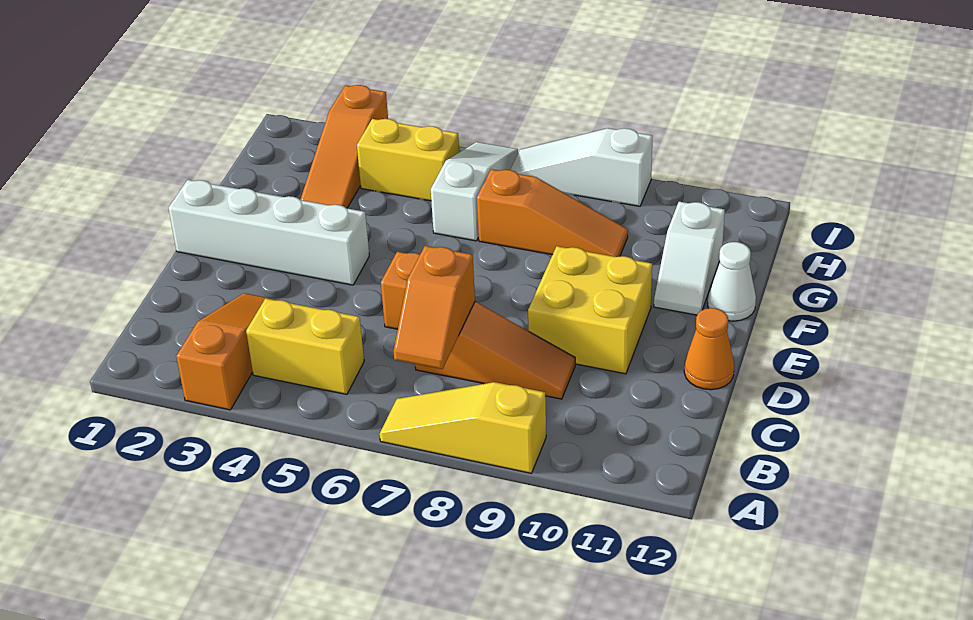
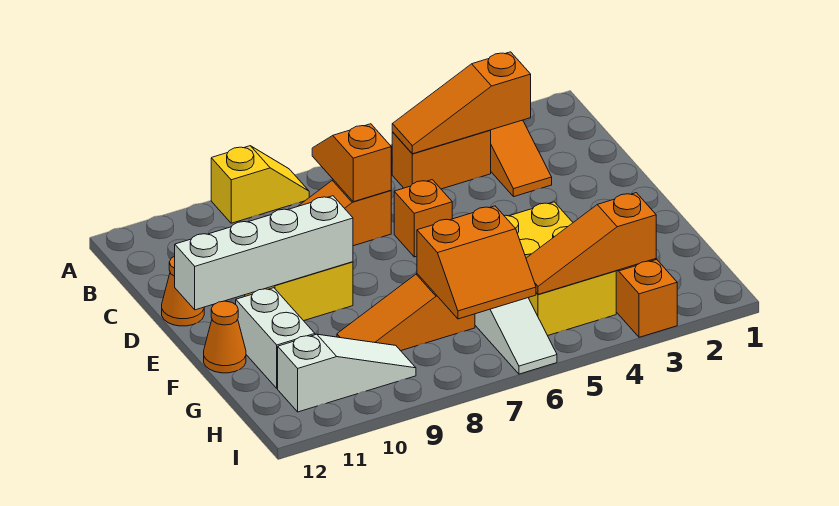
yellow 1x3 slope [380,382,546,473] -> yellow 1x2 slope [211,146,309,223]
none -> orange 1x3 slope [392,52,531,154]
yellow 1x2 brick [246,299,364,394] -> orange 1x2 brick [392,130,491,189]
white 1x4 brick [169,180,369,285] -> white 1x4 brick moved to [175,196,353,310]
white 1x2 slope [654,202,725,315] -> white 1x2 brick [235,288,315,388]
white 1x1 cone [708,242,756,321] -> orange 1x1 cone [204,301,246,373]
none -> orange 2x2 slope [417,206,536,319]
none -> orange 1x3 slope [526,193,656,294]
yellow 1x2 brick [357,119,459,201] -> yellow 2x3 brick [505,202,616,336]
white 1x3 slope [510,128,653,206] -> white 1x3 slope moved to [278,334,416,412]

